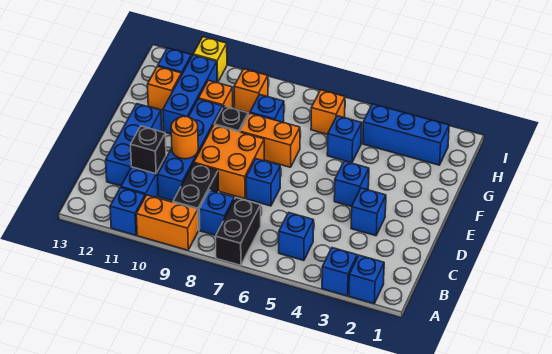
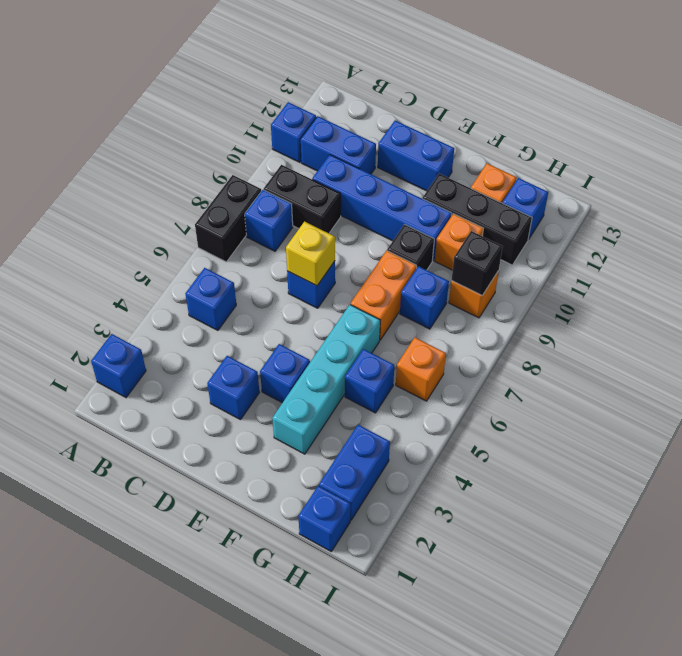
blue 1x1 brick [322,248,357,296] -> blue 1x1 brick moved to [298,486,351,551]
black 1x2 brick [215,198,261,265] -> black 1x2 brick turned to [195,175,261,262]
orange 1x2 brick [136,195,198,250] -> none
black 1x1 brick [131,126,166,174] -> black 1x1 brick moved to [451,231,503,295]
blue 1x3 brick [106,104,162,186] -> blue 1x2 brick [378,121,454,191]
orange 2x2 brick [194,125,264,199] -> none
orange 1x1 round brick [171,116,198,159] -> none
none -> cyan 1x4 brick [272,305,380,454]
blue 1x3 brick [163,55,217,134] -> black 1x3 brick [423,174,532,265]
blue 1x3 brick [363,104,449,165] -> blue 1x2 brick [319,425,390,520]
yellow 1x1 brick [193,37,227,83] -> yellow 1x1 brick moved to [286,222,335,286]

